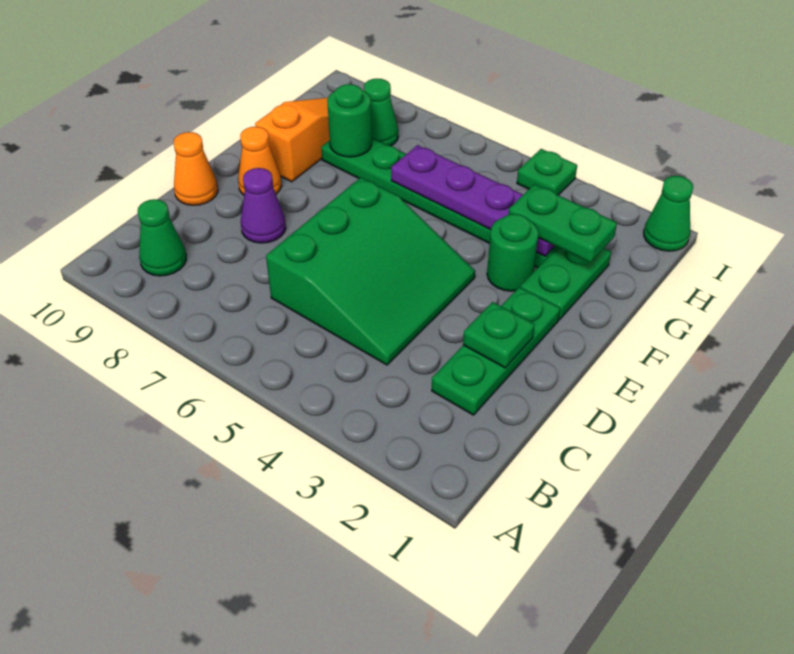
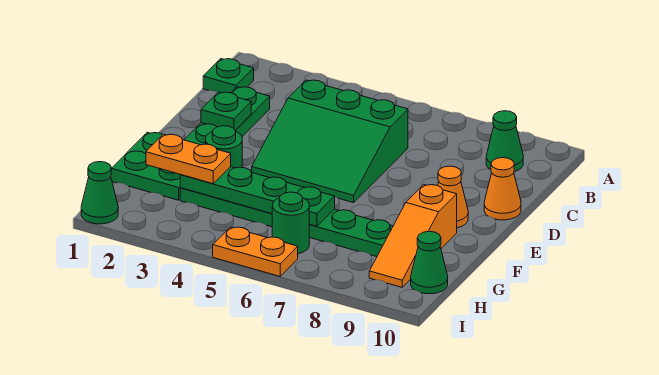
green 3x3 slope [266,178,475,365] -> green 3x3 slope turned to [252,80,408,203]
purple 1x1 cone [241,168,286,243] -> none
green 1x2 plate [520,247,611,320] -> green 2x2 plate [111,132,180,200]
green 1x2 plate [509,184,617,263] -> orange 1x2 plate [146,134,231,184]
purple 1x4 plate [391,145,555,256] -> green 1x4 plate [180,167,335,226]
green 1x1 round brick [327,84,372,157] -> green 1x1 round brick moved to [272,192,310,254]
green 1x1 cone [364,79,398,146] -> green 1x1 cone moved to [411,231,448,294]
green 1x1 plate [517,149,577,195] -> green 1x1 plate moved to [203,59,254,93]
none -> orange 1x2 plate [213,227,298,276]

